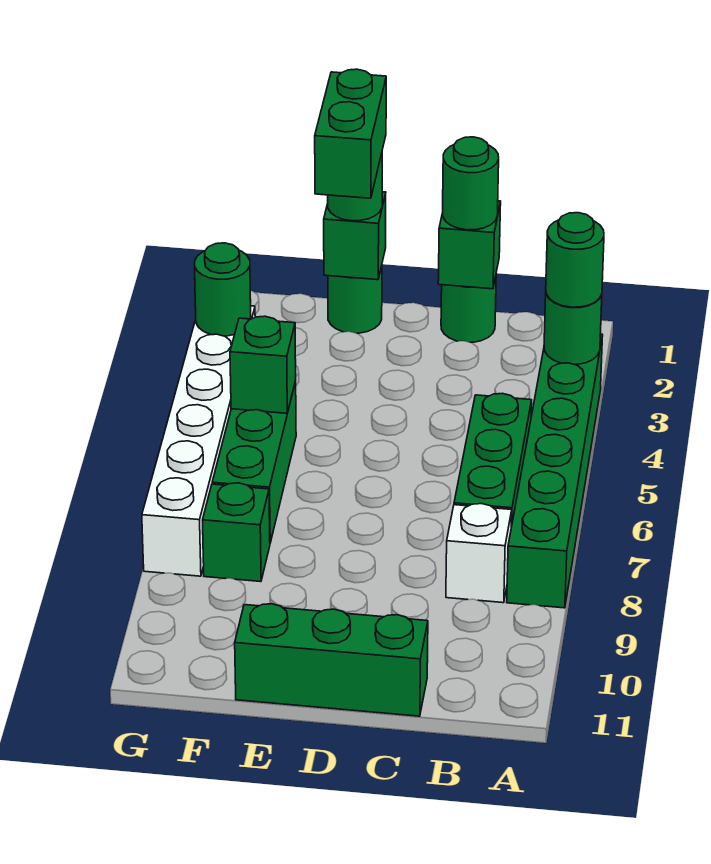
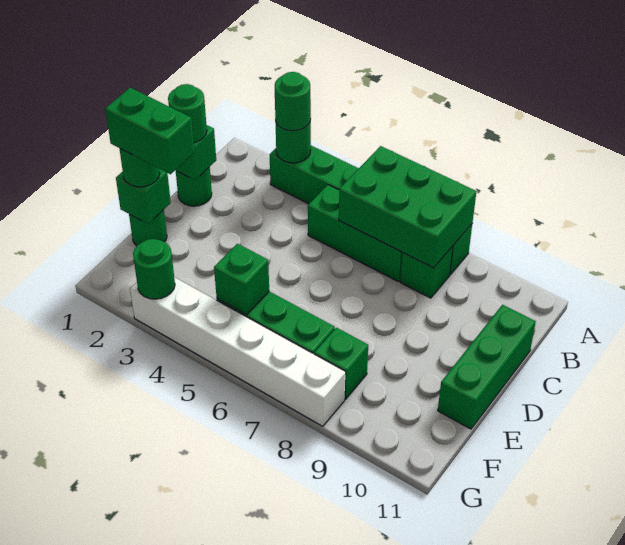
none -> green 2x3 brick [339,146,476,268]
white 1x1 brick [446,504,512,603] -> green 1x1 brick [400,246,453,298]

